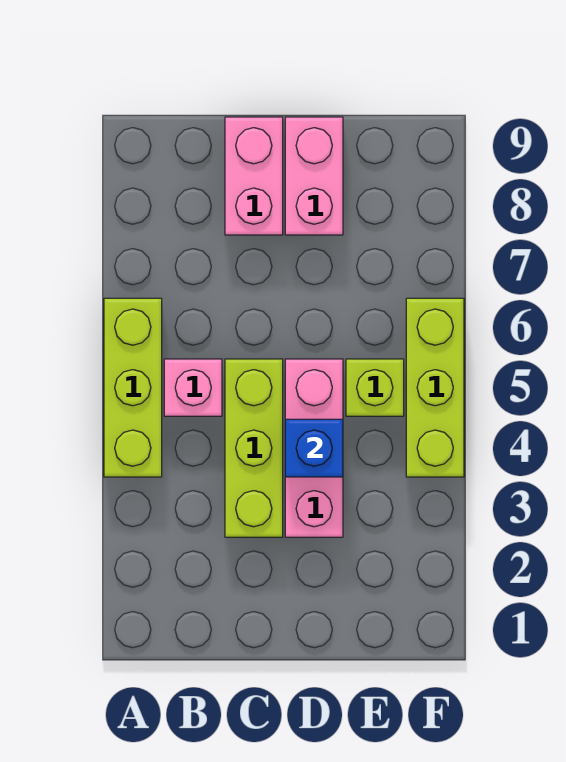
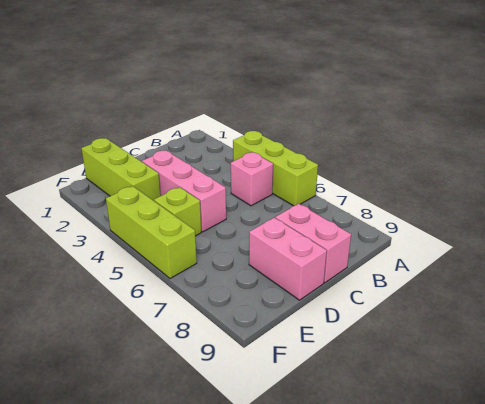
lime 1x3 brick [225,359,283,537] -> lime 1x3 brick moved to [81,138,161,201]
blue 1x1 brick [285,419,343,477] -> none

